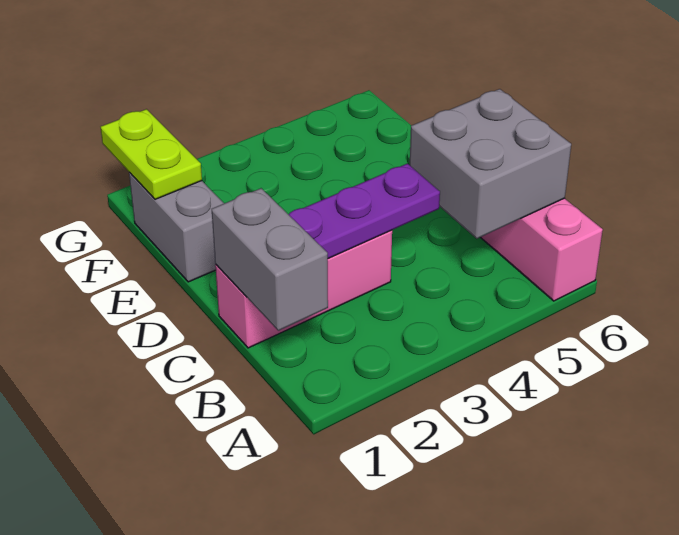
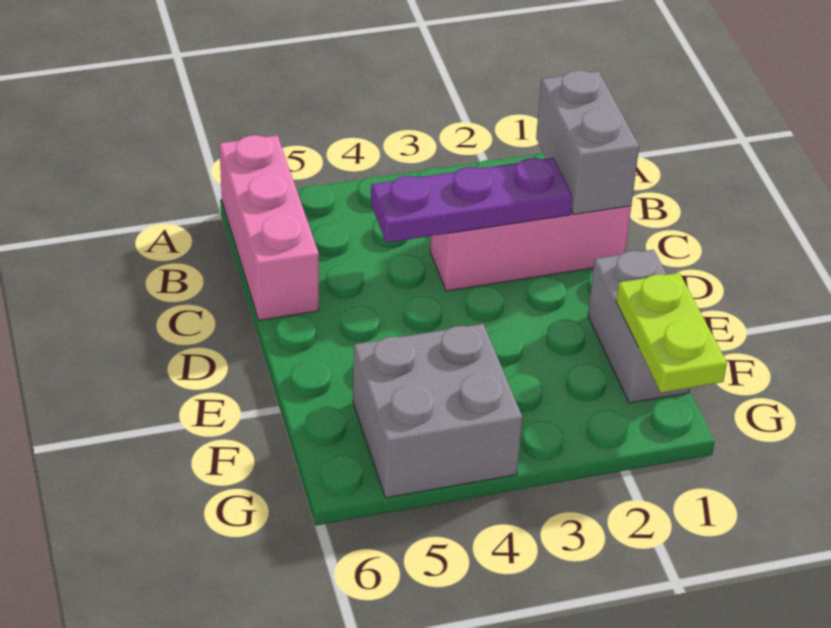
grey 2x2 brick [410,89,571,239] -> grey 2x2 brick moved to [353,324,522,498]

